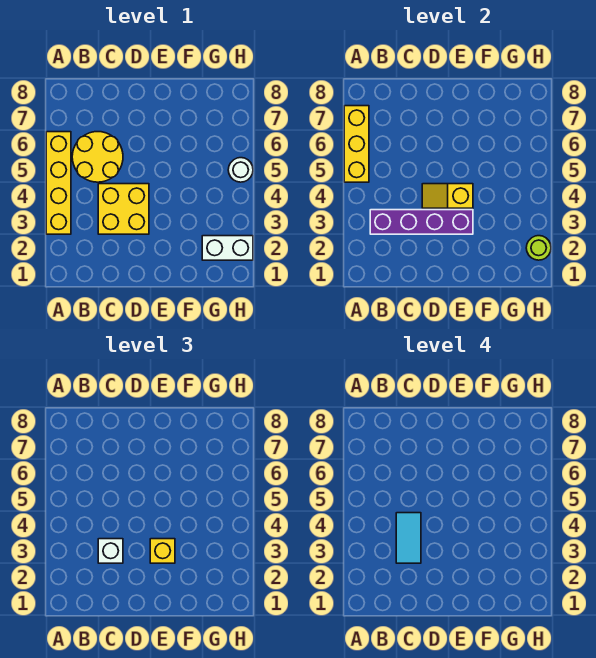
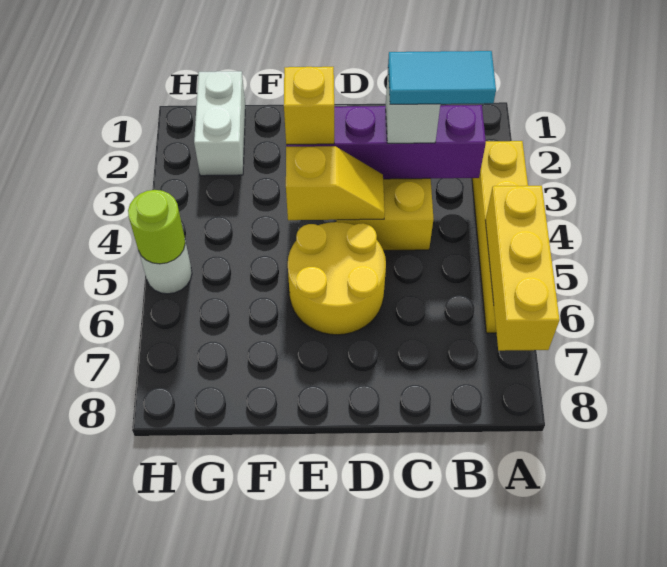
yellow 2x2 round brick [72,132,123,182] -> yellow 2x2 round brick moved to [288,222,386,335]
cyan 1x2 tile [396,513,421,563] -> cyan 1x2 tile turned to [388,51,496,104]
white 1x2 brick [202,236,253,260] -> white 1x2 brick turned to [194,71,245,176]
lime 1x1 round brick [526,236,551,260] -> lime 1x1 round brick moved to [128,190,185,264]

